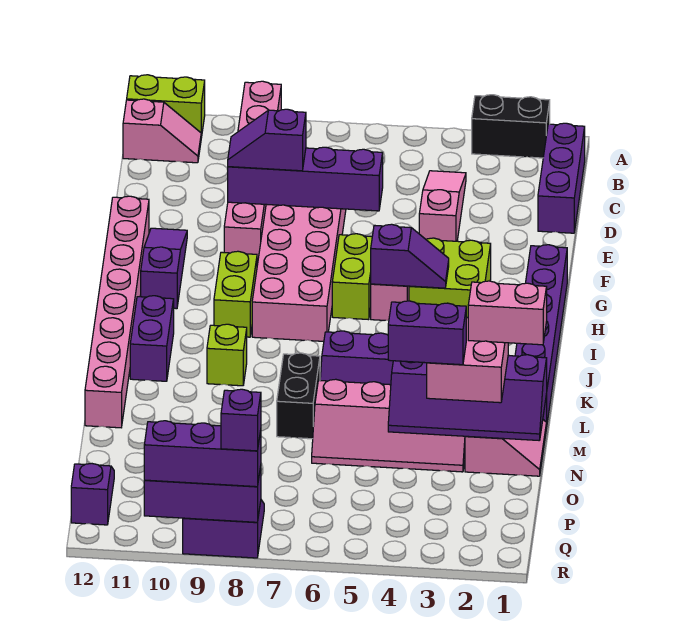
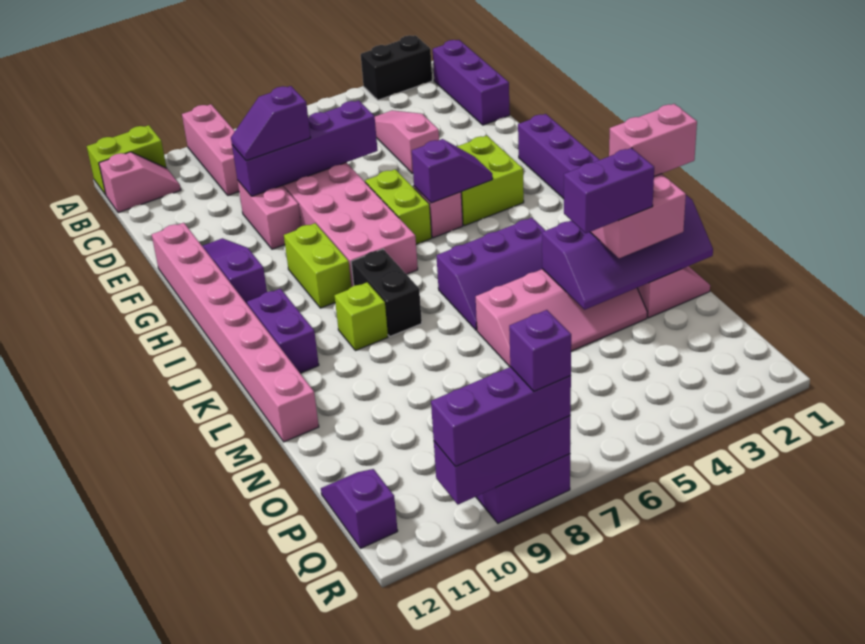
black 1x2 brick [277,353,320,439] -> black 1x2 brick moved to [351,249,422,336]

